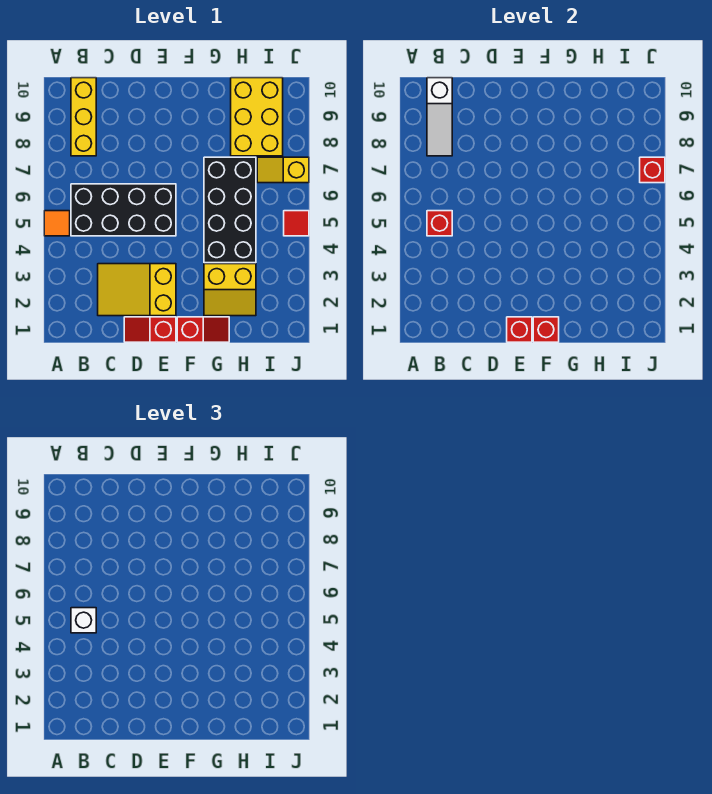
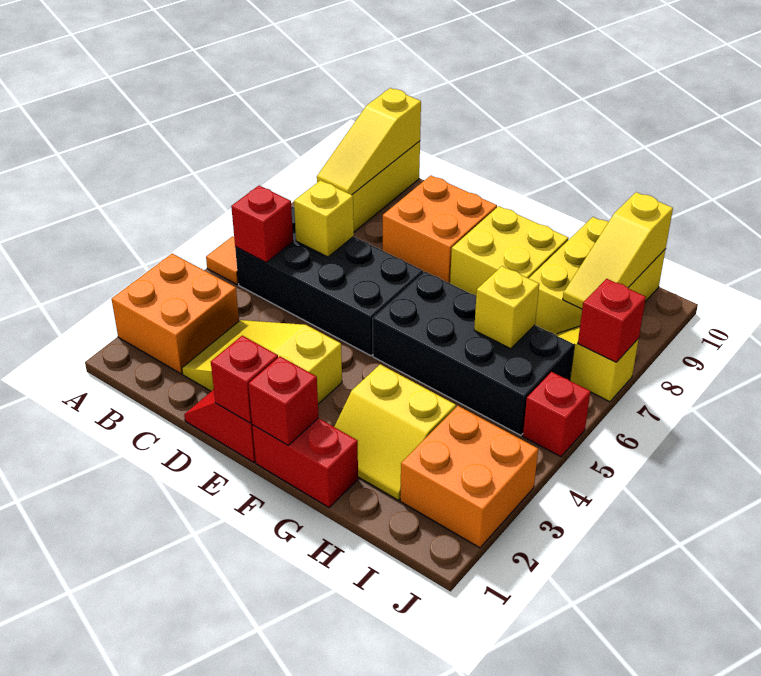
none -> orange 2x2 brick [112,254,239,374]
white 1x1 brick [71,608,96,633] -> none
white 1x3 slope [427,78,452,156] -> yellow 1x3 slope [317,88,421,195]
none -> yellow 1x1 brick [294,180,354,257]
none -> orange 2x2 brick [383,175,497,283]
red 1x2 slope [177,317,229,342] -> red 1x2 brick [252,418,358,508]
none -> yellow 2x2 brick [450,206,569,295]
black 2x4 brick [204,157,256,263] -> black 2x4 brick turned to [373,272,575,435]
none -> yellow 1x1 brick [474,266,539,349]
none -> orange 2x2 brick [400,406,538,548]
none -> yellow 1x3 slope [563,192,673,309]
red 1x1 tile [284,211,309,236] -> red 1x1 brick [523,372,590,457]

